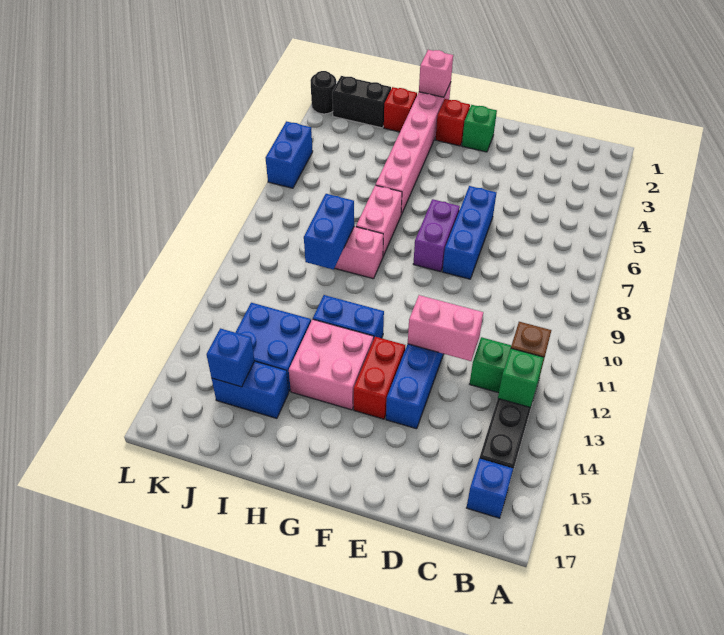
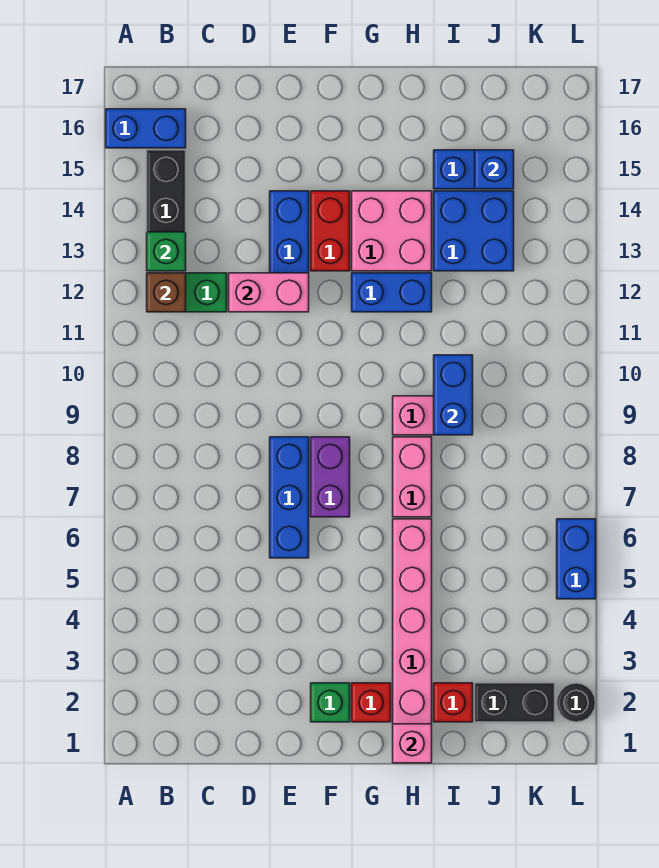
blue 1x1 brick [467,458,513,518] -> blue 1x2 brick [106,109,186,148]

